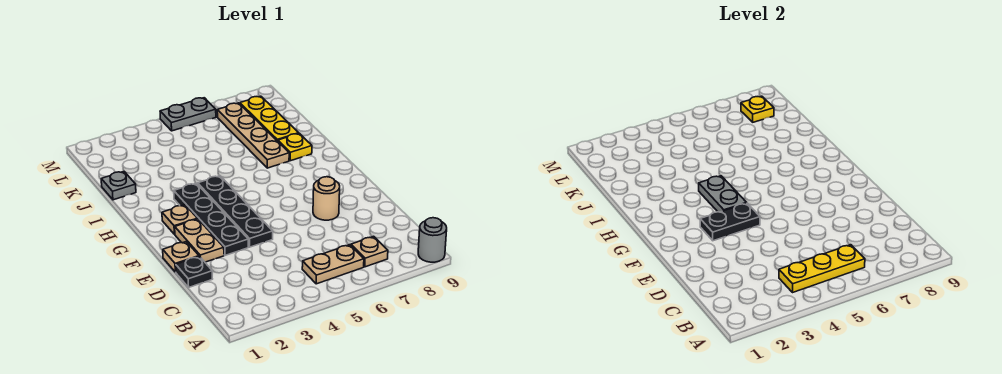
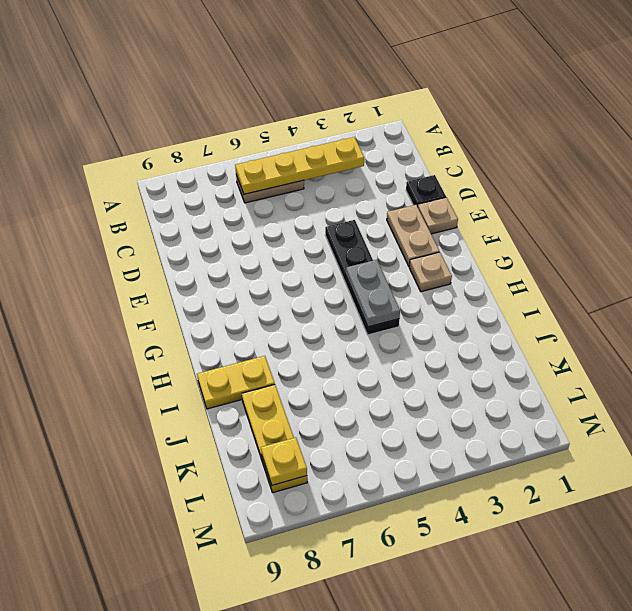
grey 1x1 round brick [418,218,447,262] -> none
yellow 1x3 plate [779,245,865,293] -> yellow 1x4 plate [235,137,364,194]
tan 1x1 plate [351,236,388,267] -> none
black 1x4 plate [174,183,248,255] -> none
tan 1x1 round brick [313,177,340,220] -> none
black 1x2 plate [700,203,760,241] -> none
tan 1x4 plate [217,103,289,168] -> none
yellow 1x1 plate [278,133,312,161] -> yellow 1x2 plate [197,356,275,409]
grey 1x1 plate [101,172,136,200] -> none
grey 1x2 plate [160,98,216,131] -> none

